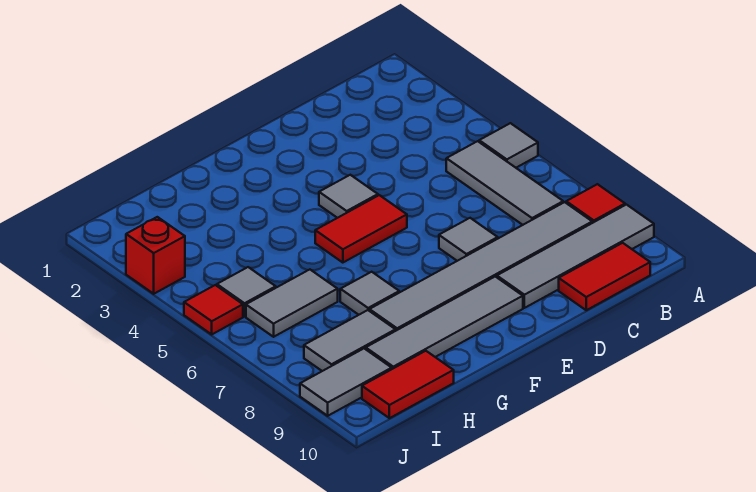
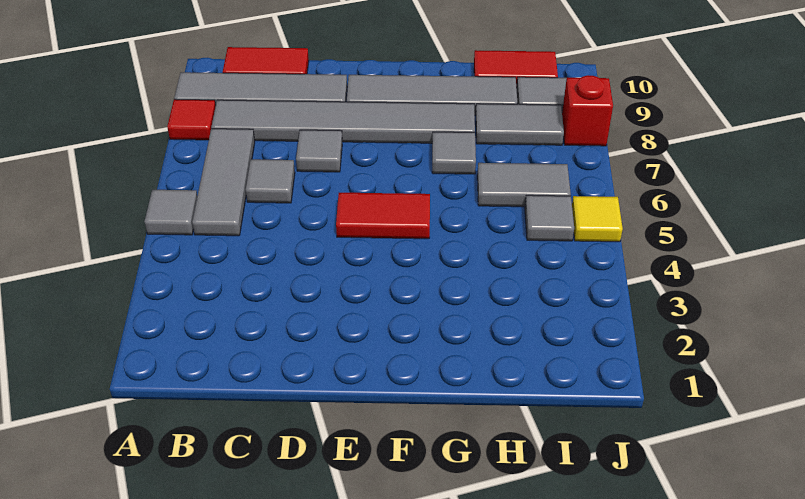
grey 1x1 tile [319,175,378,218] -> grey 1x1 tile moved to [246,159,295,203]
red 1x1 brick [126,217,185,294] -> red 1x1 brick moved to [562,75,613,146]
red 1x1 tile [184,285,243,334] -> yellow 1x1 tile [572,196,623,242]

